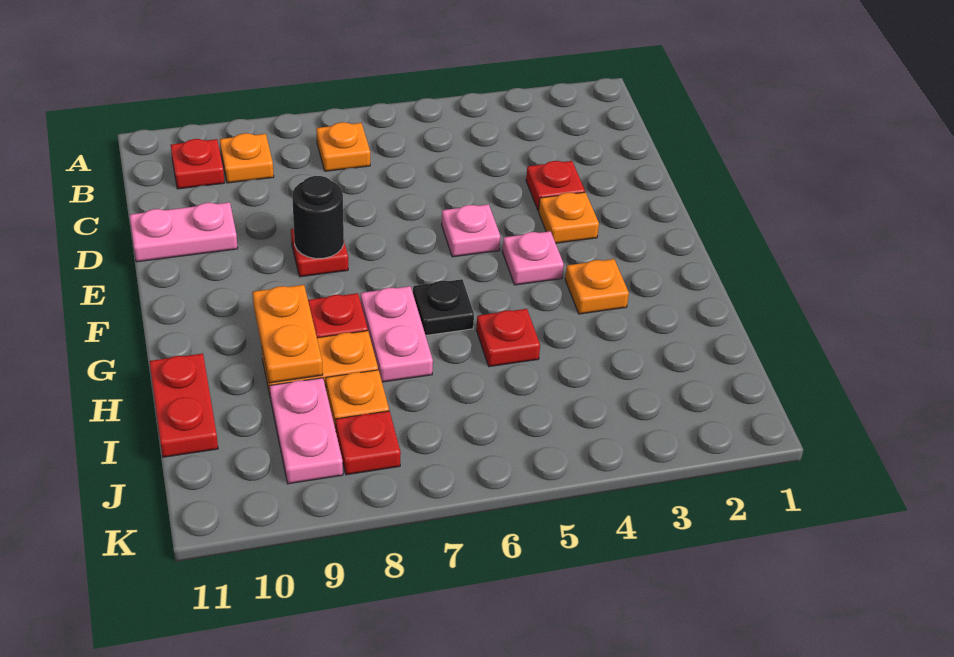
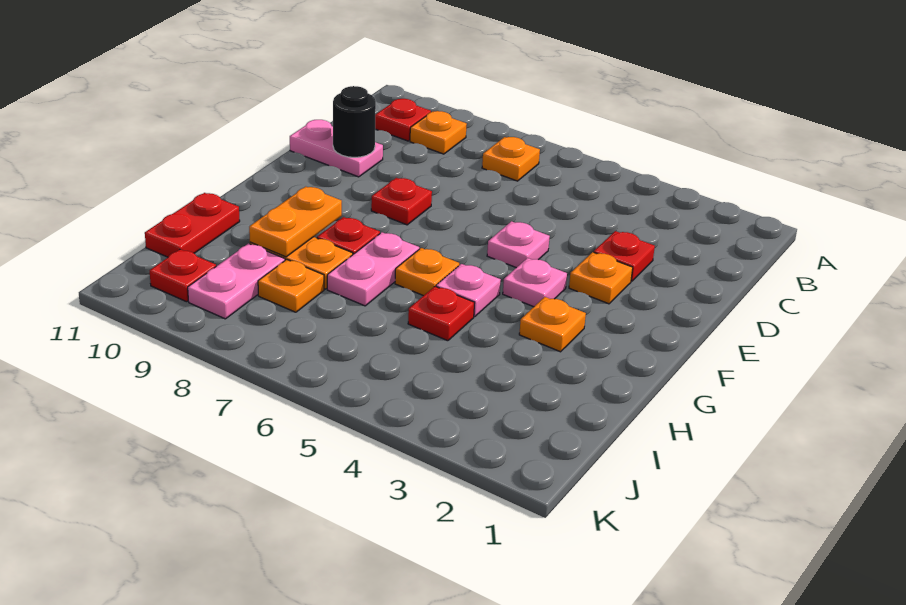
black 1x1 round brick [292,176,344,259] -> black 1x1 round brick moved to [333,86,376,157]
none -> pink 1x1 plate [436,264,501,317]
black 1x1 plate [413,279,474,335] -> orange 1x1 plate [395,248,459,296]
red 1x1 plate [336,411,401,475] -> red 1x1 plate moved to [150,249,216,302]

